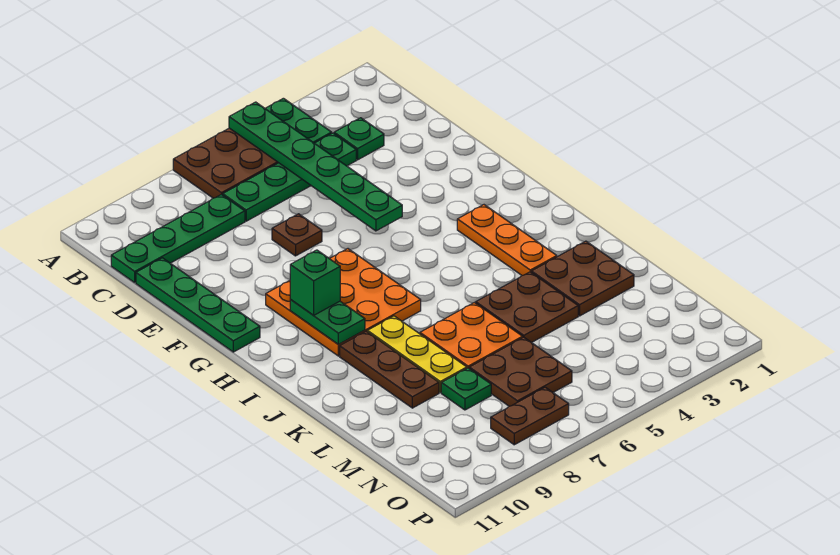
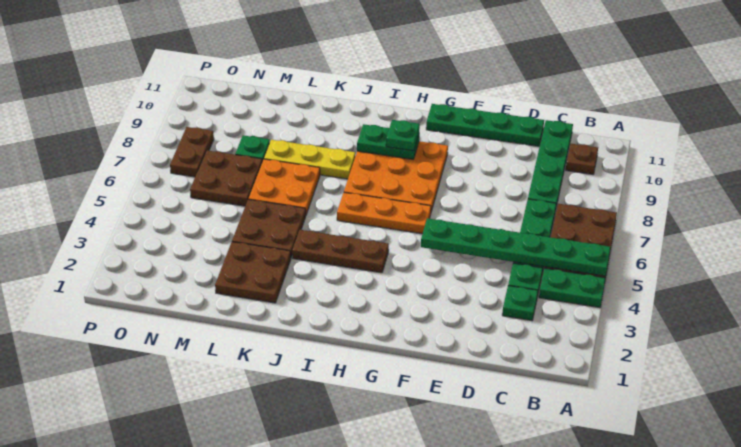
brown 1x1 plate [272,214,322,256] -> brown 1x1 plate moved to [566,144,598,174]
orange 1x3 plate [457,205,557,276] -> orange 1x3 plate moved to [337,192,431,234]
green 1x1 brick [290,250,340,315] -> green 1x1 plate [386,120,420,151]
brown 1x3 plate [340,331,439,408] -> brown 1x3 plate moved to [292,230,389,273]

